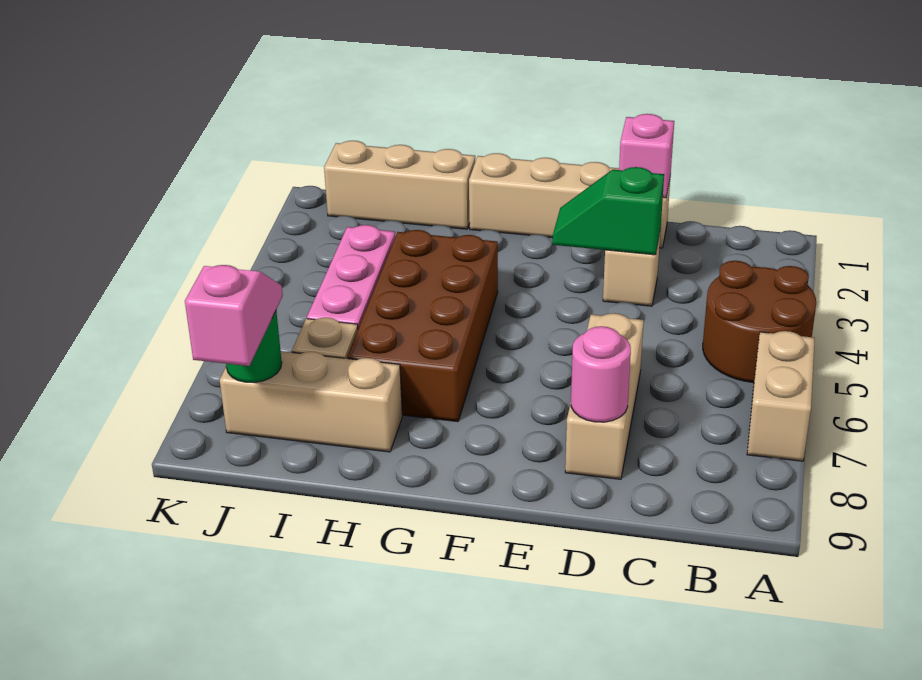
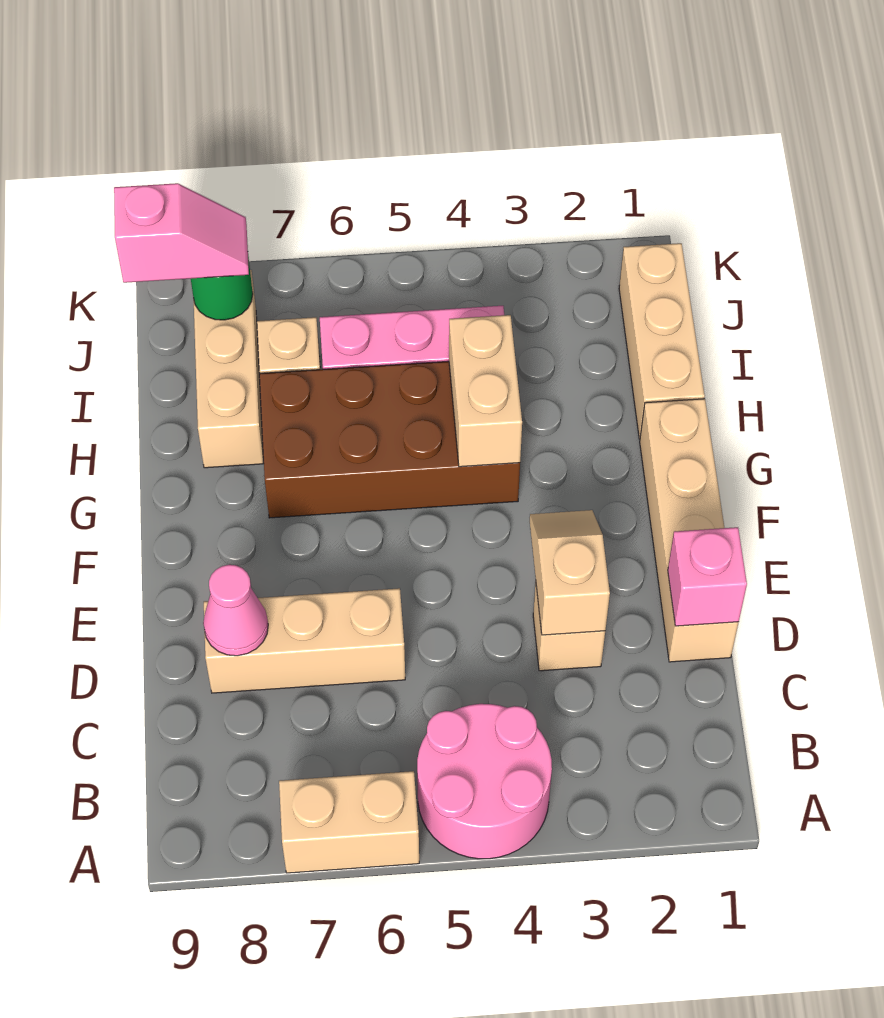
brown 2x2 round brick [703,261,816,383] -> pink 2x2 round brick [417,704,552,859]
green 1x2 slope [553,167,664,255] -> tan 1x2 slope [530,510,610,635]
pink 1x1 round brick [571,326,631,422] -> pink 1x1 cone [203,565,268,656]
none -> tan 1x2 brick [449,315,522,467]

